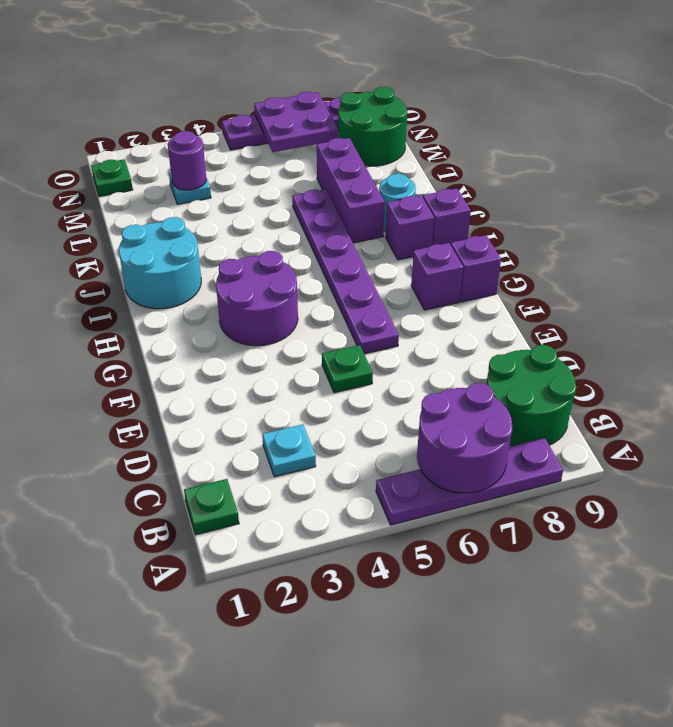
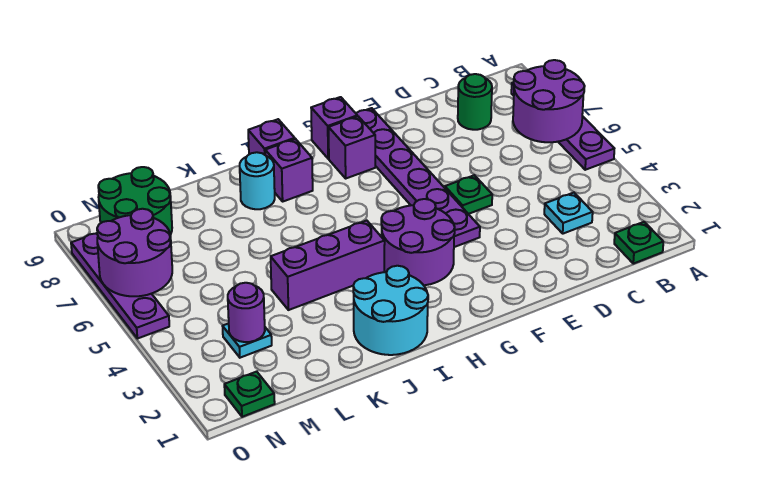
green 2x2 round brick [486,345,576,446] -> green 1x1 round brick [458,74,492,130]
purple 1x6 plate [292,189,399,354] -> purple 1x6 plate turned to [356,108,480,247]
purple 1x3 brick [317,138,385,243] -> purple 1x3 brick moved to [271,221,385,310]
purple 2x2 plate [254,92,338,152] -> purple 2x2 round brick [97,209,172,296]

